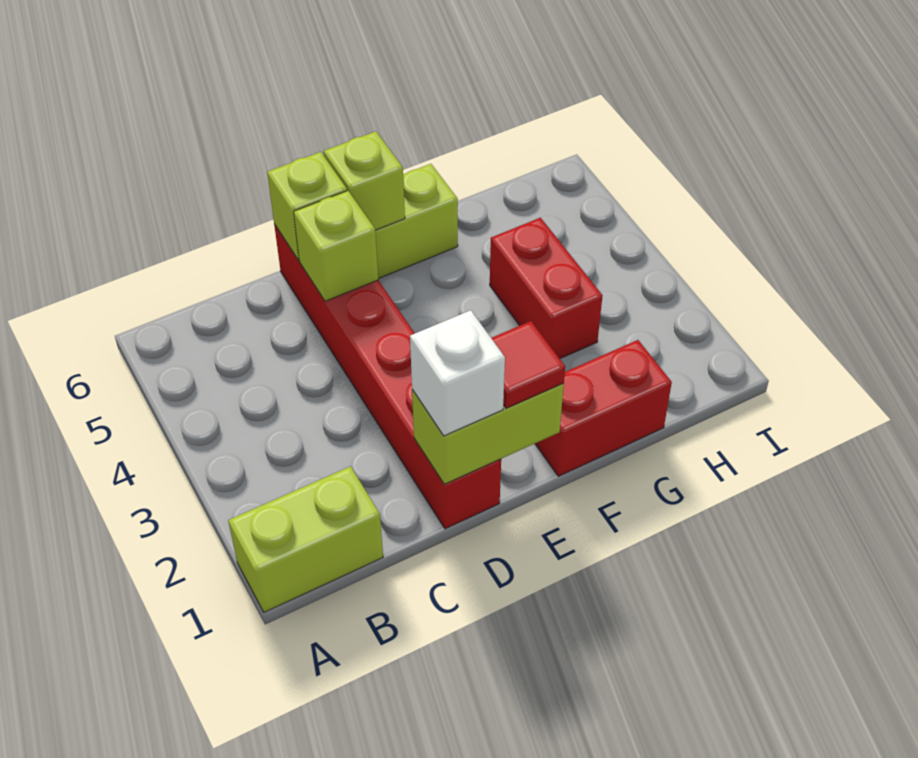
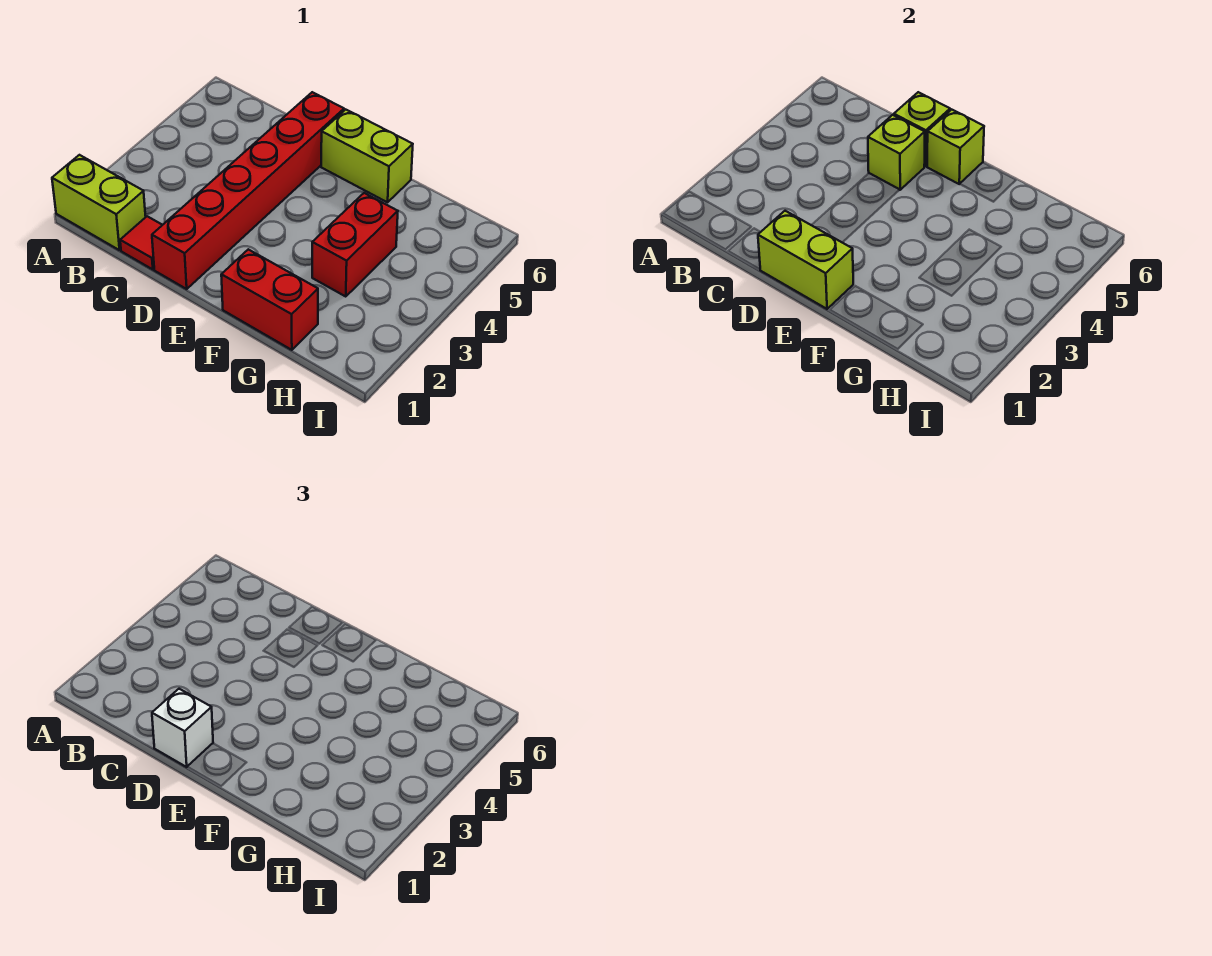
red 1x1 tile [491,321,565,408] -> red 1x1 tile moved to [120,216,162,270]

